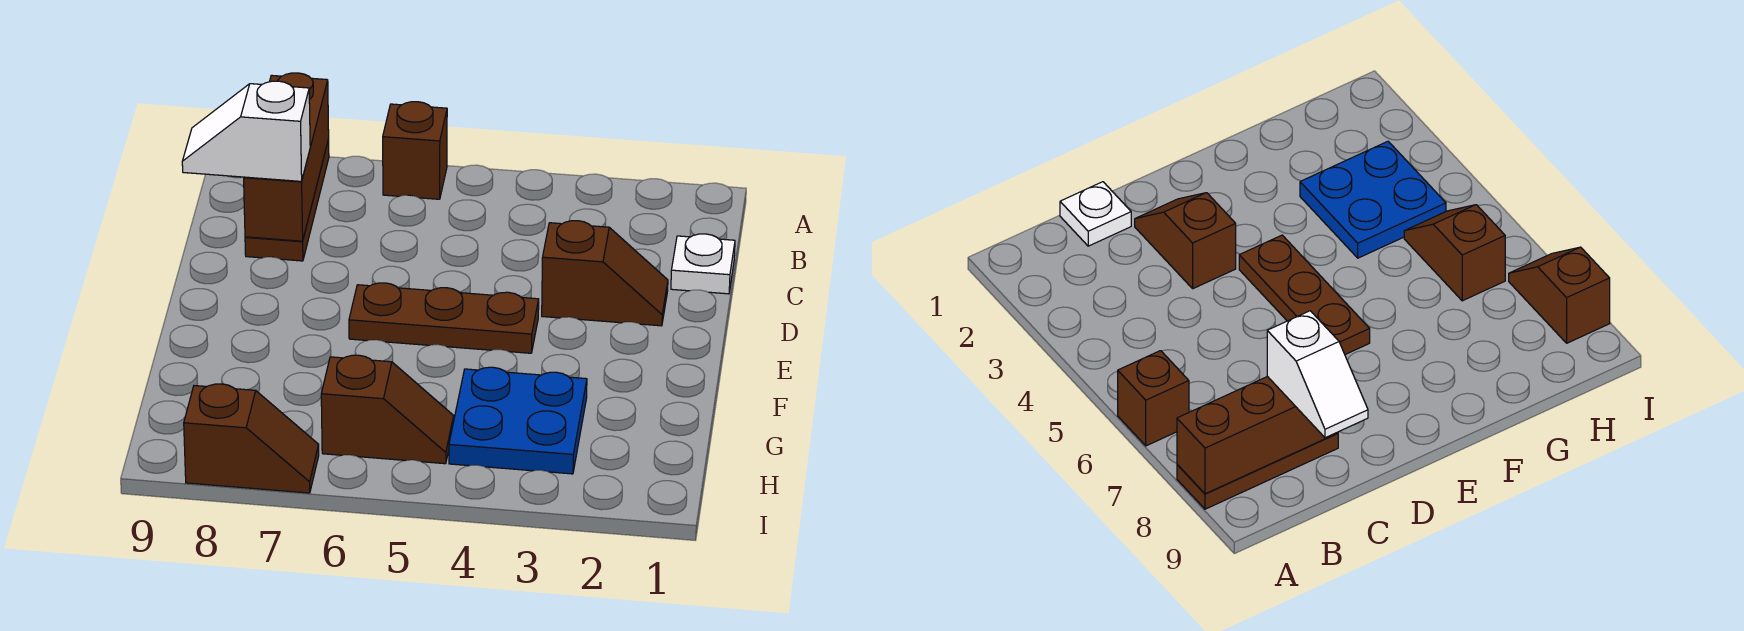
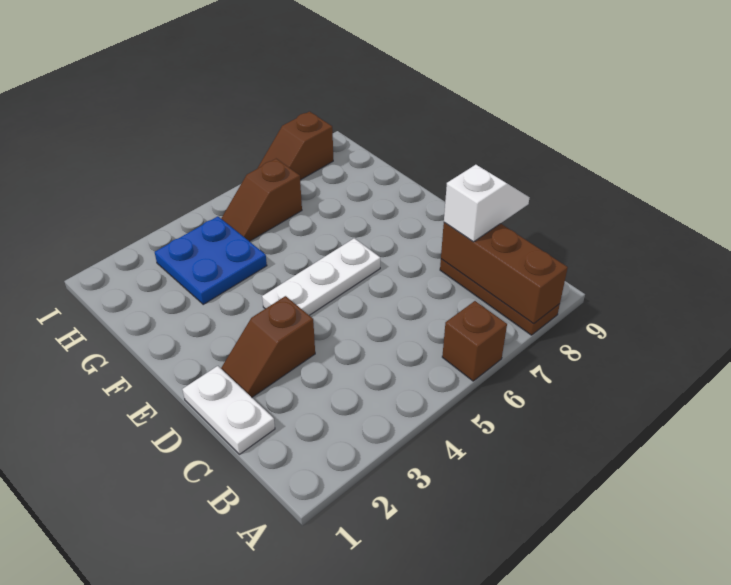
white 1x1 plate [671,234,735,294] -> white 1x2 plate [182,366,275,454]
brown 1x3 plate [349,283,539,353] -> white 1x3 plate [262,238,380,315]

